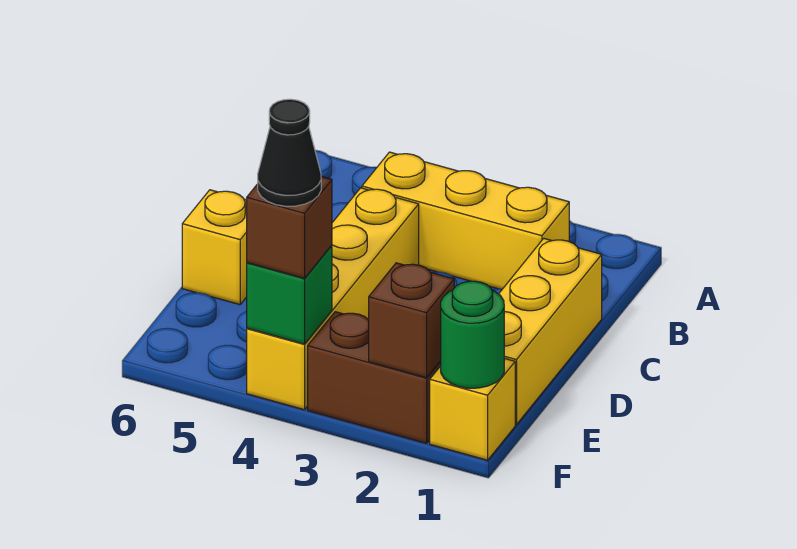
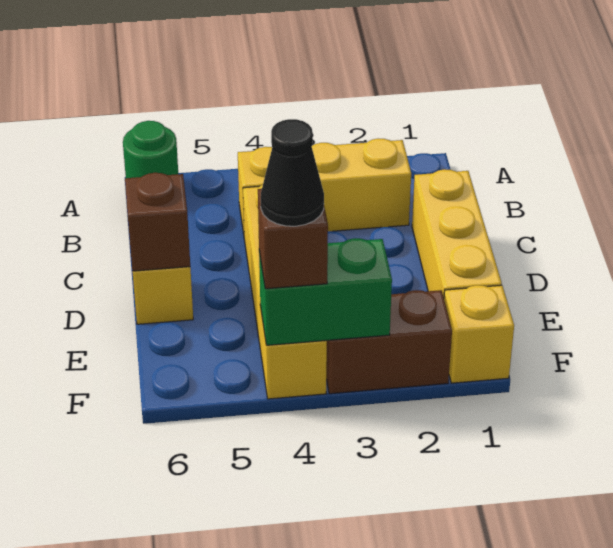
green 1x1 round brick [440,281,504,388] -> green 1x1 round brick moved to [123,121,178,178]
brown 1x1 brick [369,263,454,378] -> brown 1x1 brick moved to [125,173,190,271]
green 1x1 brick [247,245,332,344] -> green 1x2 brick [259,238,392,345]

